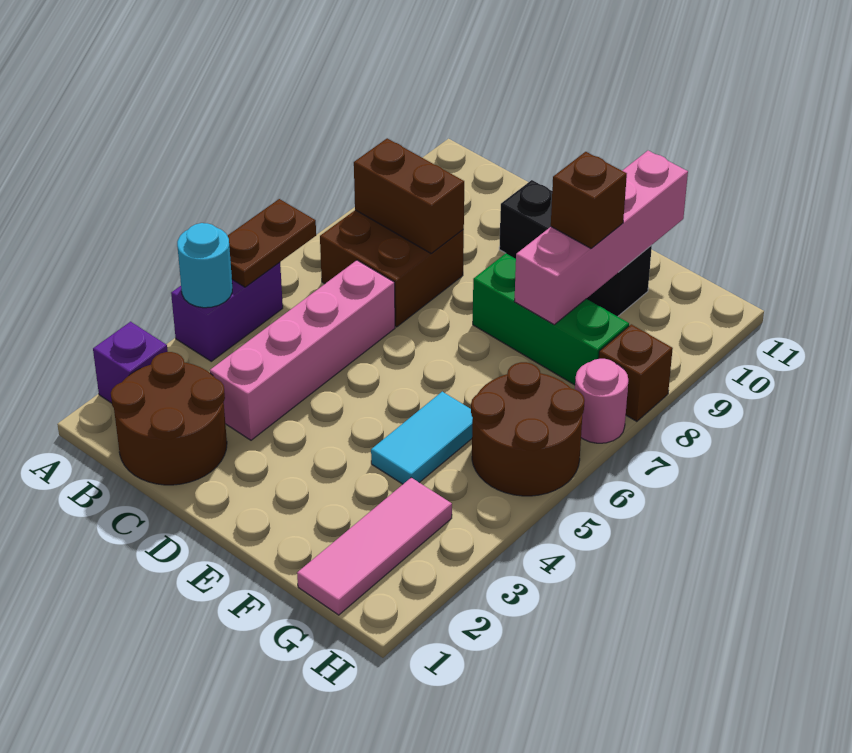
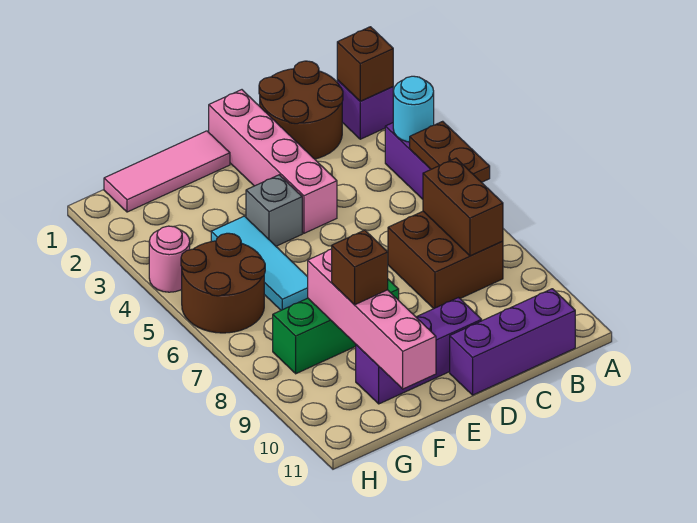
brown 1x2 brick [354,138,464,254] -> brown 1x2 brick turned to [423,158,503,256]
none -> purple 1x3 brick [450,289,575,395]
pink 1x4 brick [210,260,395,440] -> pink 1x4 brick moved to [209,90,337,233]
black 1x3 brick [499,180,652,316] -> purple 1x3 brick [356,298,482,404]
none -> grey 1x1 brick [246,175,302,246]
cyan 1x2 tile [371,392,473,484] -> cyan 1x3 tile [211,216,308,310]
pink 1x3 tile [297,478,452,615] -> pink 1x3 tile turned to [104,131,230,212]
pink 1x1 round brick [575,359,628,443] -> pink 1x1 round brick moved to [149,226,190,292]
brown 1x1 brick [599,324,673,421] -> brown 1x1 brick moved to [337,27,393,101]

